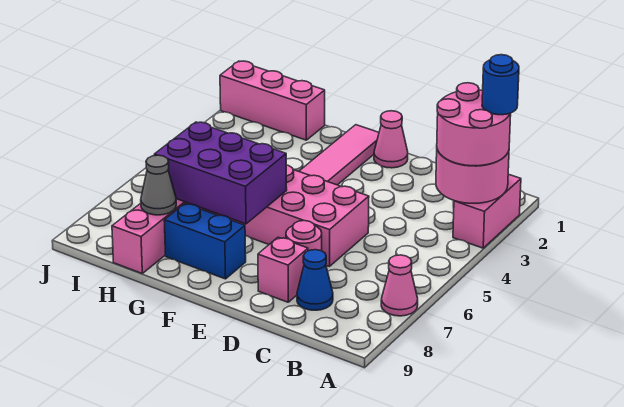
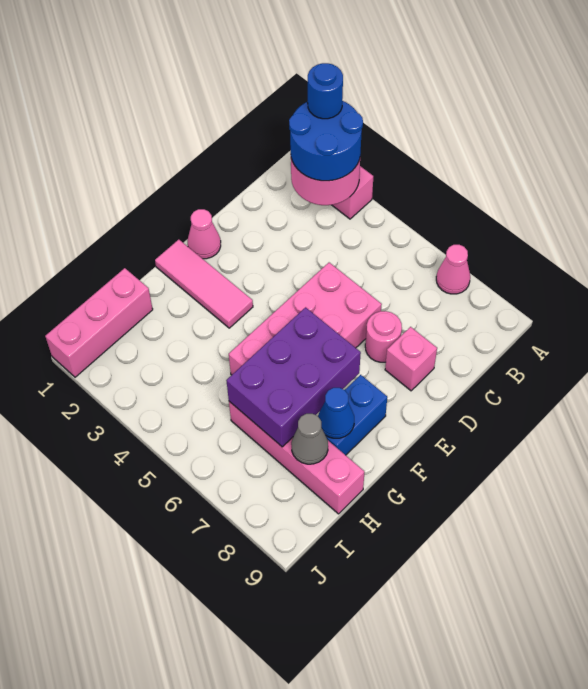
pink 2x2 round brick [437,83,511,166] -> blue 2x2 round brick [289,101,363,181]
blue 1x1 cone [297,250,333,310] -> blue 1x1 cone moved to [318,388,354,438]

